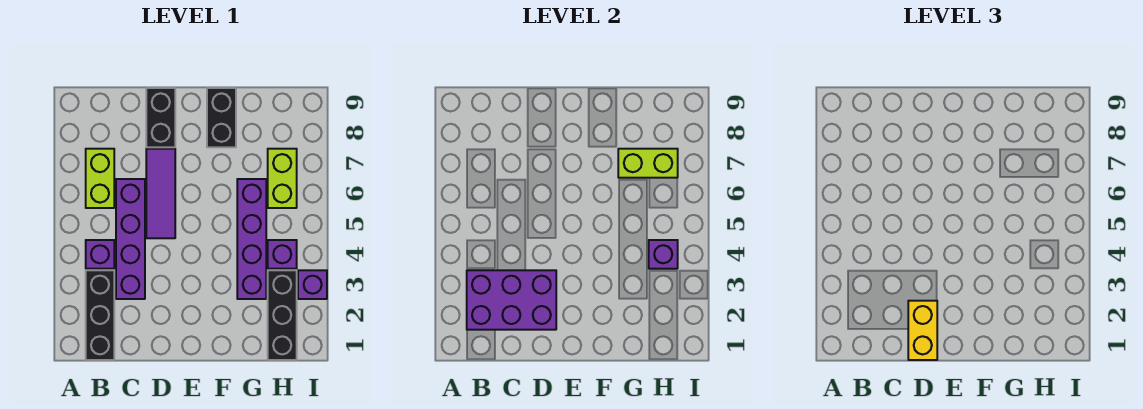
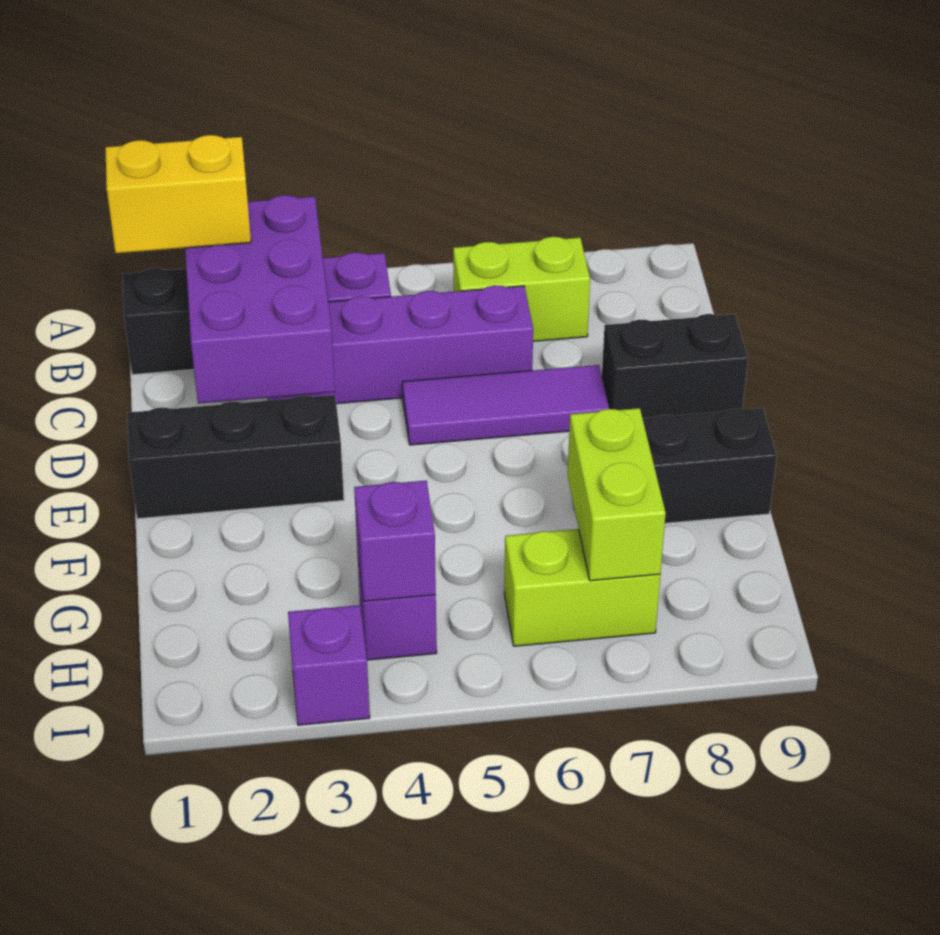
yellow 1x2 brick [908,301,937,360] -> yellow 1x2 brick moved to [105,135,251,253]
purple 1x4 brick [237,179,266,299] -> none
black 1x3 brick [268,270,297,360] -> black 1x3 brick moved to [127,395,344,519]

